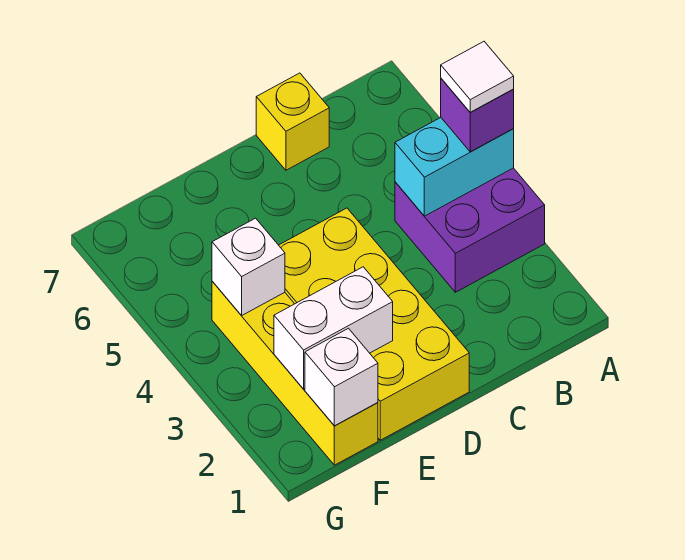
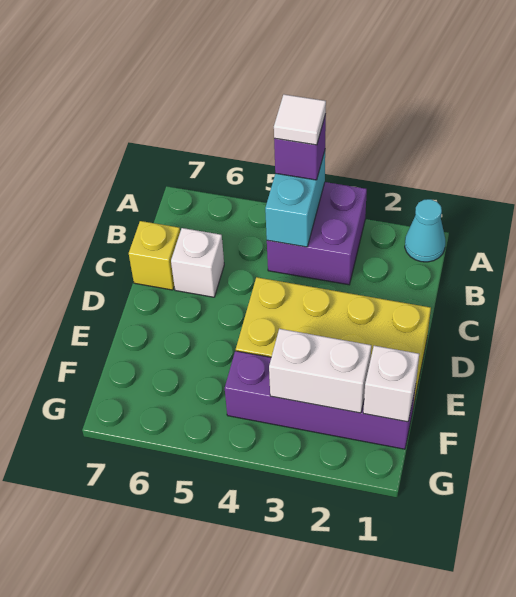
none -> cyan 1x1 cone [405,199,445,262]
white 1x2 brick [274,267,393,389] -> white 1x2 brick turned to [269,329,371,413]
yellow 1x4 brick [212,282,378,465] -> purple 1x4 brick [225,351,415,449]
white 1x1 brick [212,218,285,316] -> white 1x1 brick moved to [171,228,224,297]

